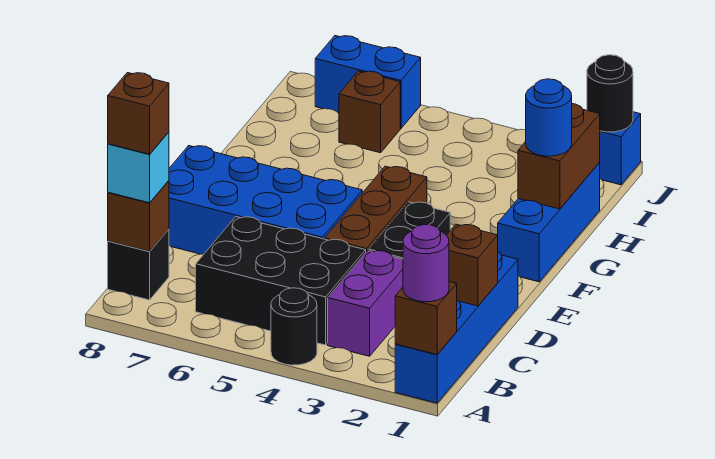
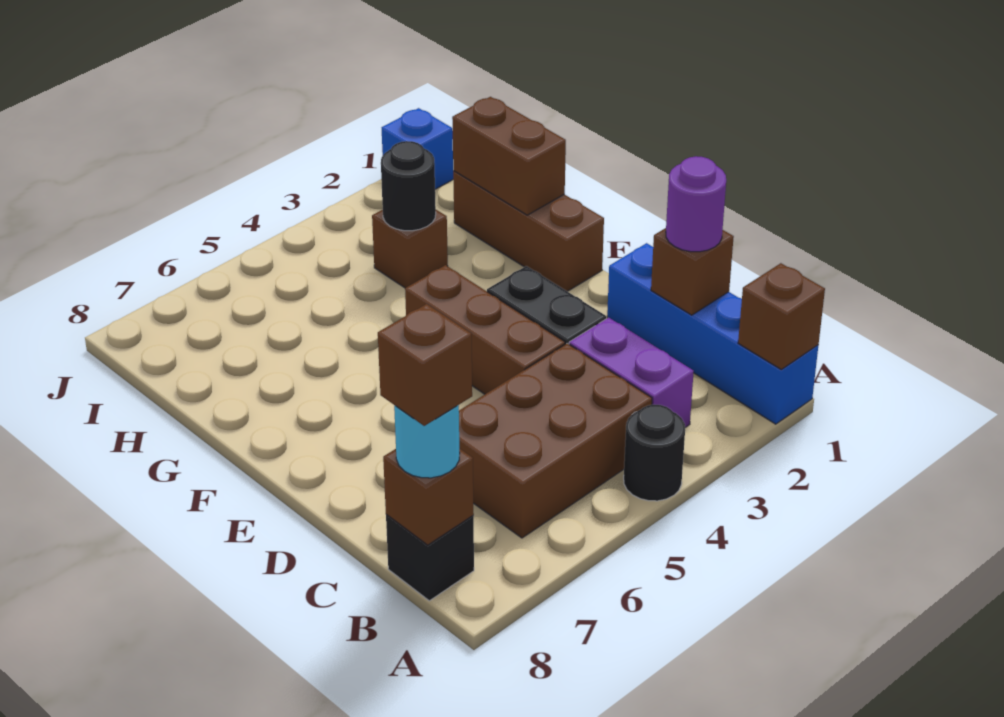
purple 1x1 round brick [403,225,449,302] -> purple 1x1 round brick moved to [666,156,726,252]
black 2x3 brick [196,217,366,345] -> brown 2x3 brick [459,343,652,538]
cyan 1x1 brick [108,132,169,203] -> cyan 1x1 round brick [394,405,460,478]
blue 2x4 brick [169,146,362,254] -> none
blue 1x3 brick [498,163,600,282] -> brown 1x3 brick [453,171,604,291]
blue 1x1 round brick [526,79,572,156] -> none
brown 1x1 brick [339,71,400,153] -> brown 1x1 brick moved to [372,210,448,288]
black 1x1 round brick [587,55,633,132] -> black 1x1 round brick moved to [381,141,436,231]
blue 1x2 brick [315,36,421,128] -> none

